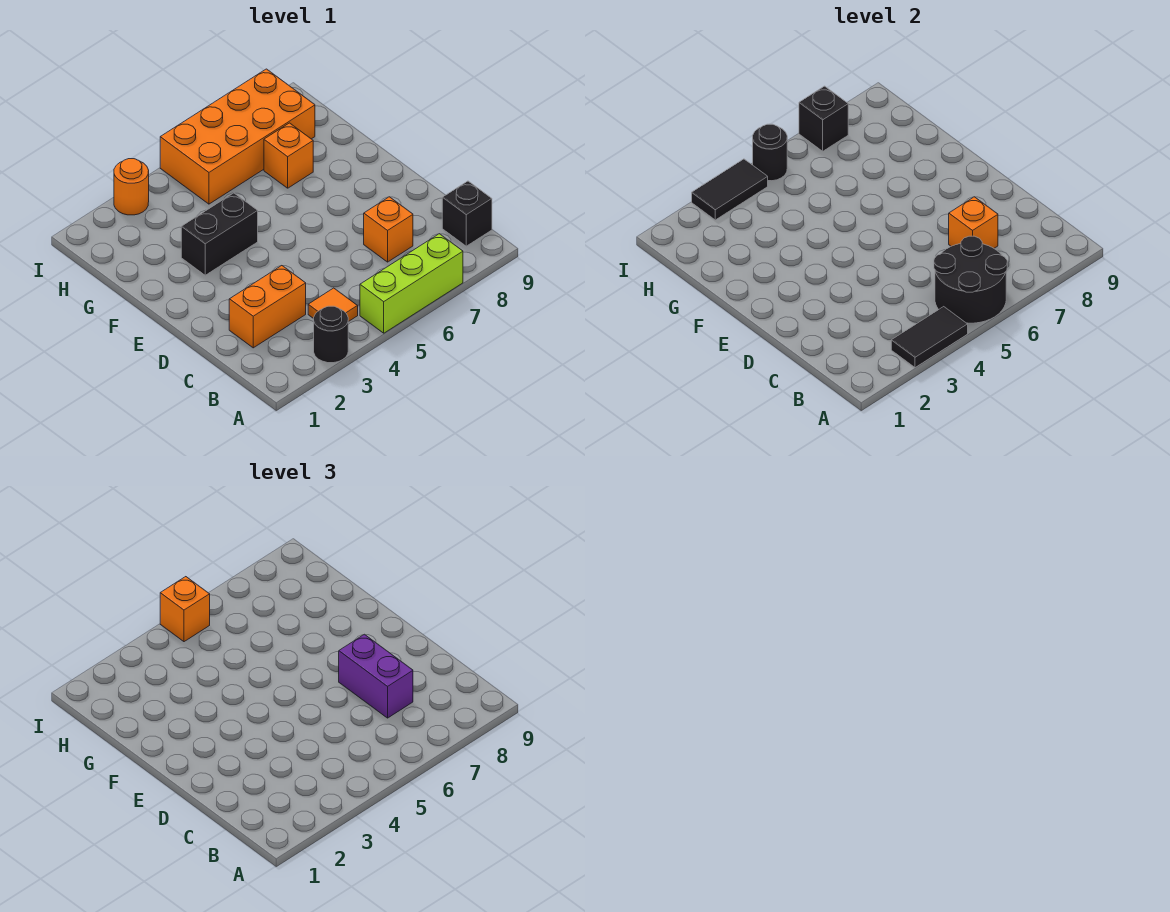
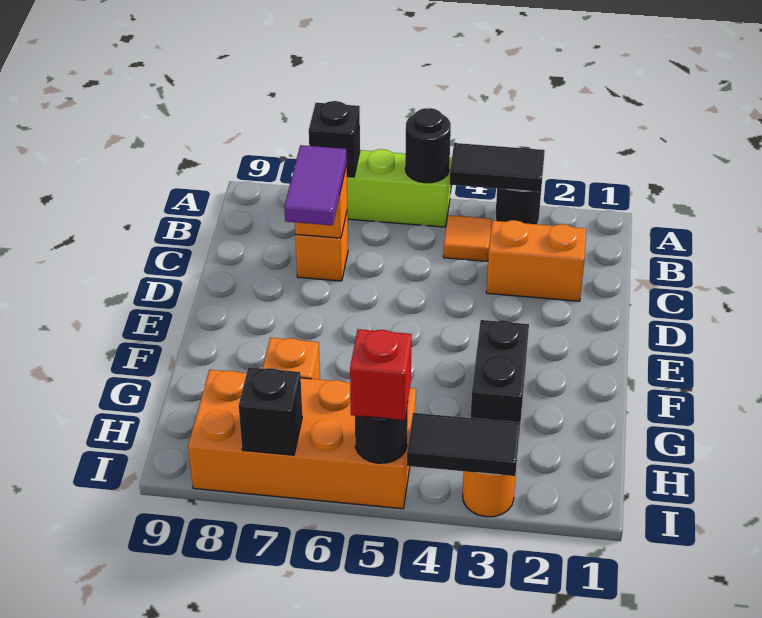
black 2x2 round brick [934,236,1007,323] -> black 1x1 round brick [405,108,451,183]
black 1x1 brick [442,181,492,246] -> black 1x1 brick moved to [309,101,360,177]
purple 1x2 brick [339,634,413,718] -> purple 1x2 tile [284,145,347,225]
black 1x2 brick [181,193,258,275] -> black 1x2 brick turned to [471,320,529,434]
orange 1x1 brick [160,577,210,642] -> red 1x1 brick [350,329,412,420]

